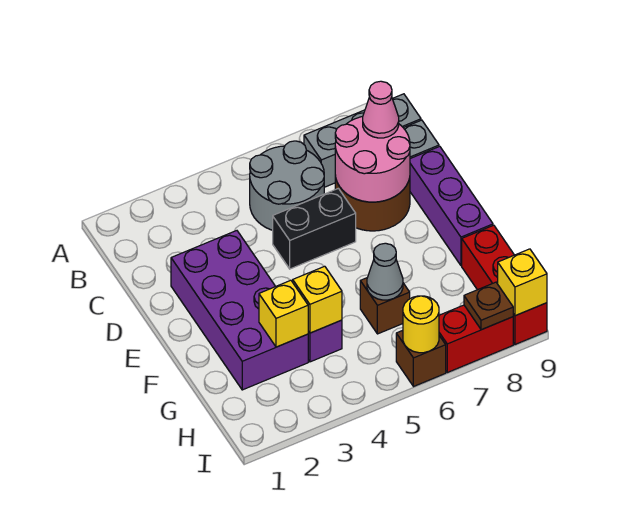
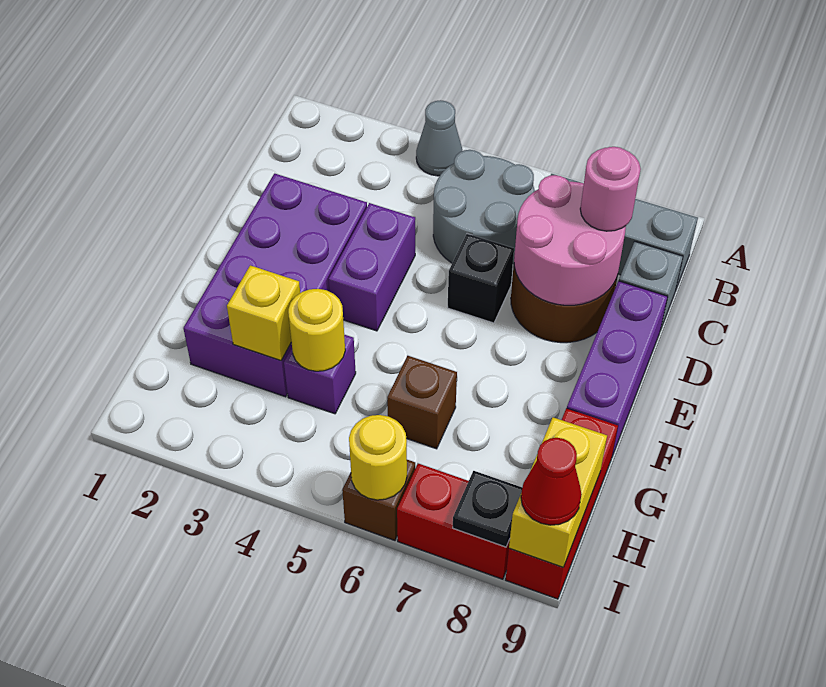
pink 1x1 cone [363,81,399,138] -> pink 1x1 round brick [580,147,641,231]
none -> purple 1x2 brick [329,203,415,331]
black 1x2 brick [273,188,356,269] -> black 1x1 brick [448,234,514,323]
yellow 1x1 brick [293,266,342,333] -> yellow 1x1 round brick [288,289,345,371]
grey 1x1 cone [367,243,403,300] -> grey 1x1 cone moved to [416,100,462,176]
brown 1x1 plate [464,282,513,330] -> black 1x1 plate [453,471,522,547]
yellow 1x1 brick [498,249,547,316] -> yellow 1x2 brick [509,417,607,567]
none -> red 1x1 cone [521,438,582,525]

